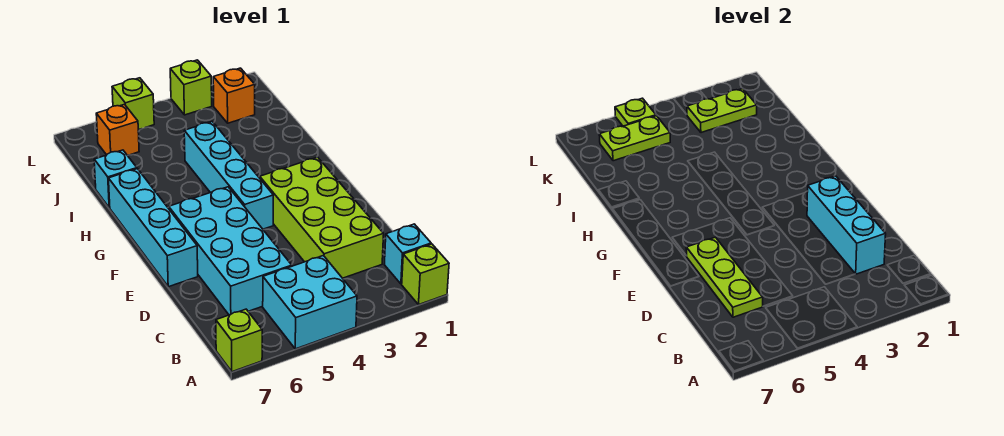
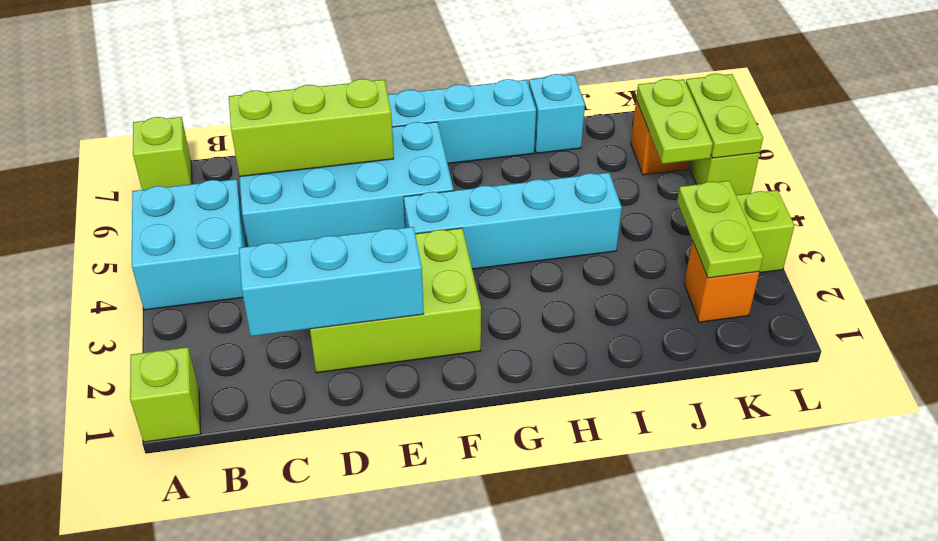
cyan 1x1 brick [384,224,431,284] -> none
lime 2x4 brick [260,157,384,278] -> lime 2x3 brick [310,228,481,373]
lime 1x3 plate [686,237,763,317] -> lime 1x3 brick [229,79,394,177]
lime 1x1 plate [615,98,656,126] -> lime 1x2 plate [686,74,763,158]

